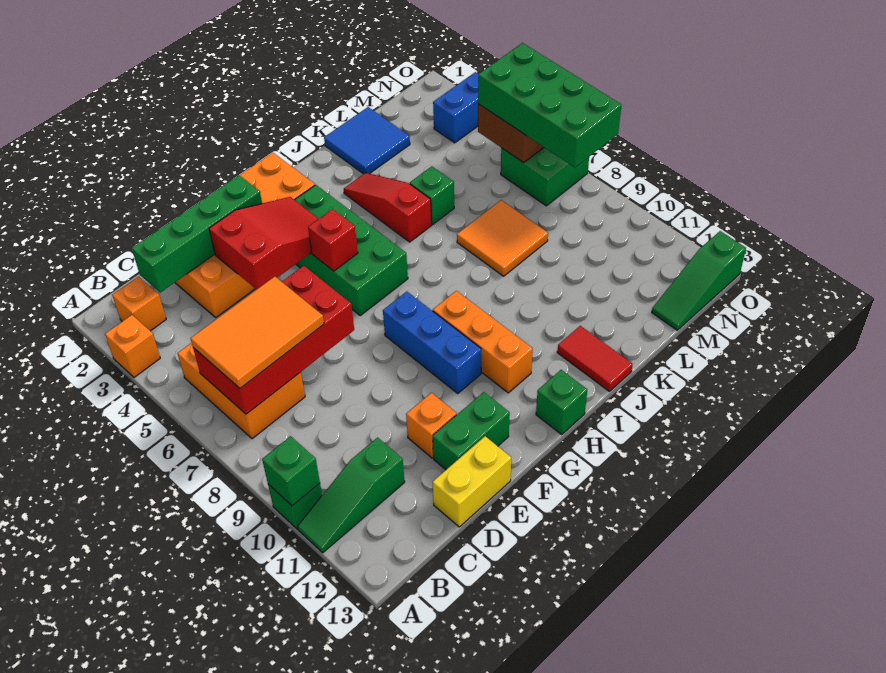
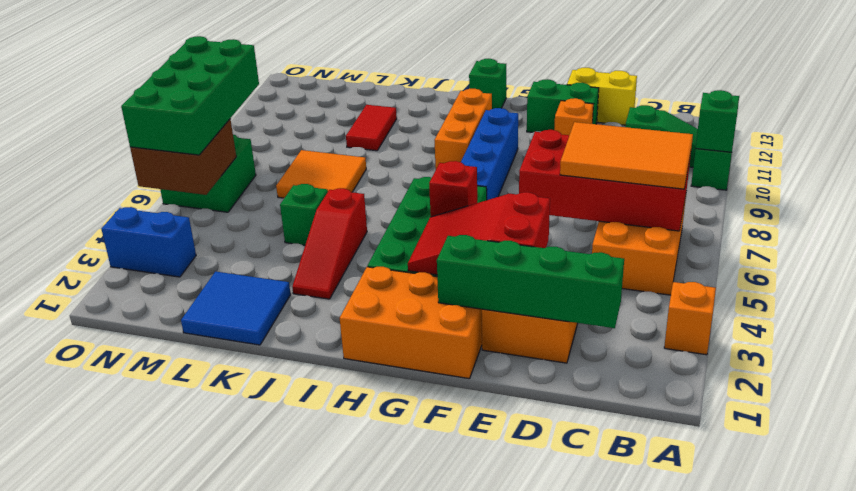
orange 1x1 brick [112,276,166,331] -> none
blue 1x3 brick [383,292,481,393] -> blue 1x4 brick [461,108,518,200]
red 1x2 tile [557,326,633,392] -> red 1x2 tile moved to [346,105,397,151]
green 1x3 slope [652,231,746,330] -> none

